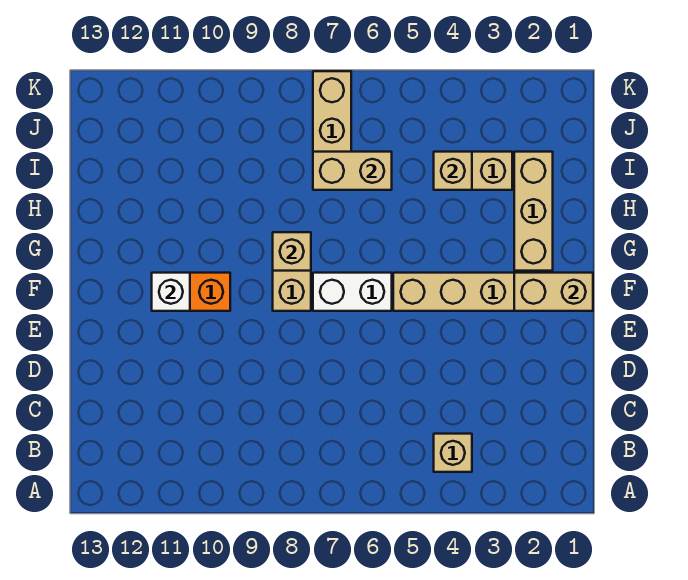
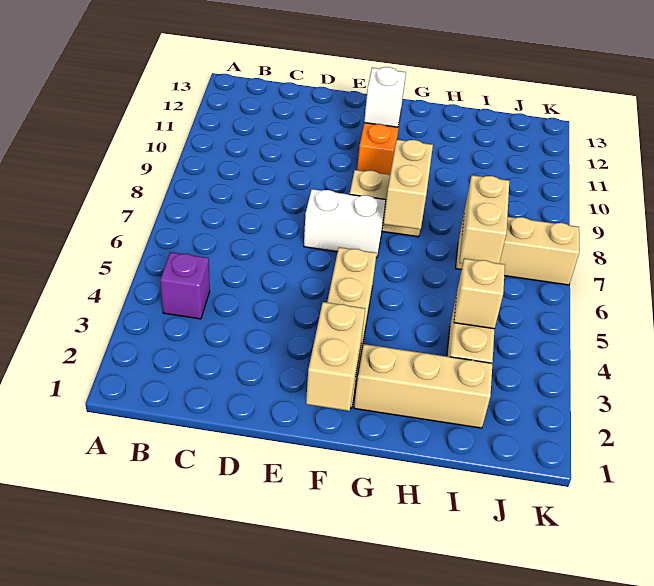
tan 1x1 brick [434,434,472,472] -> purple 1x1 brick [160,252,210,319]
white 1x2 brick [313,273,392,311] -> white 1x2 brick turned to [304,189,386,257]
tan 1x1 brick [273,232,311,271] -> tan 1x2 brick [384,140,433,229]

